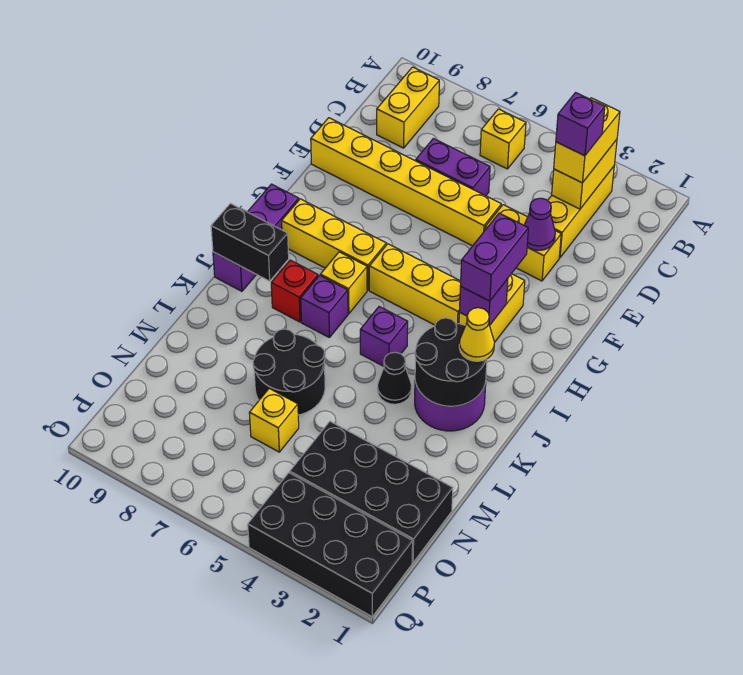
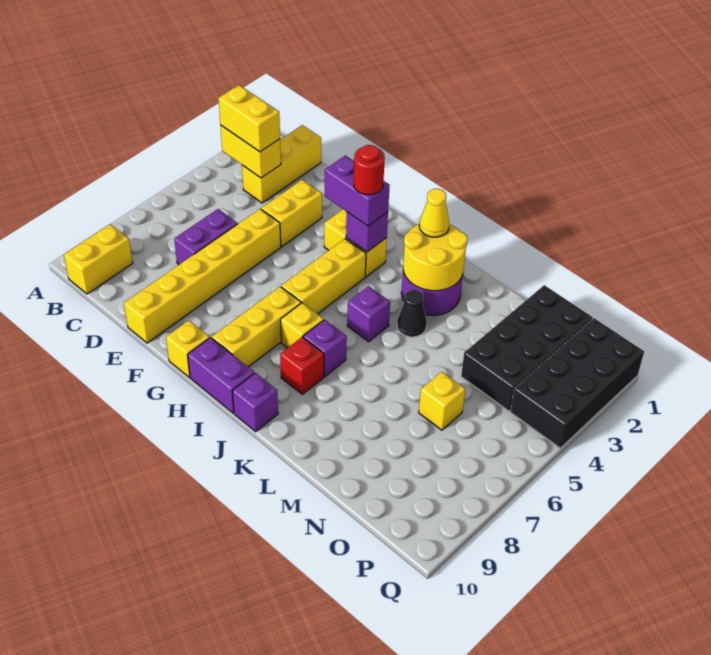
yellow 1x3 brick [548,166,614,258] -> yellow 1x3 brick turned to [242,125,321,203]
yellow 1x1 brick [480,109,526,169] -> yellow 1x1 brick moved to [166,321,210,377]
yellow 1x2 brick [377,67,439,148] -> yellow 1x2 brick turned to [64,224,133,294]
purple 1x1 brick [556,93,605,156] -> none
purple 1x1 cone [524,198,555,250] -> none
none -> red 1x1 round brick [354,145,385,195]
black 2x2 round brick [415,318,487,406] -> yellow 2x2 round brick [403,224,467,291]
black 1x2 brick [211,204,289,281] -> none
black 2x2 round brick [253,329,325,415] -> none

